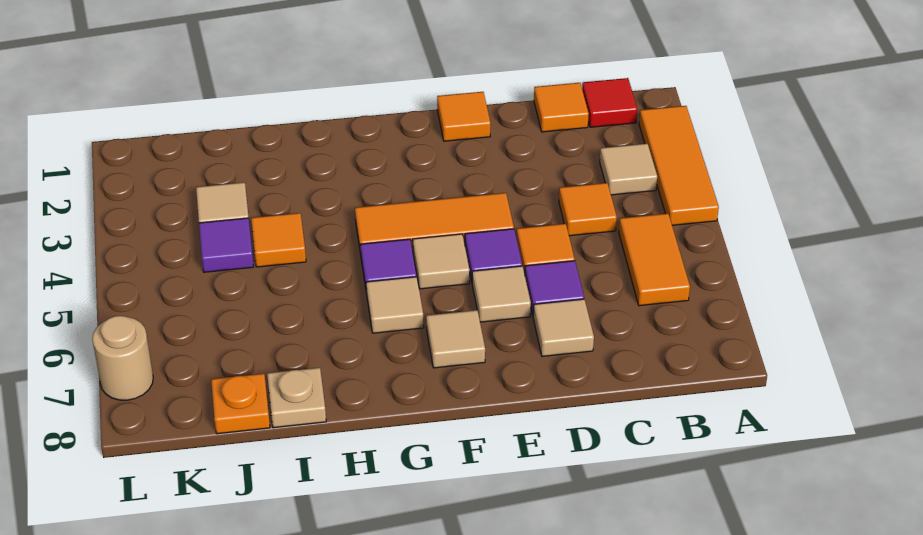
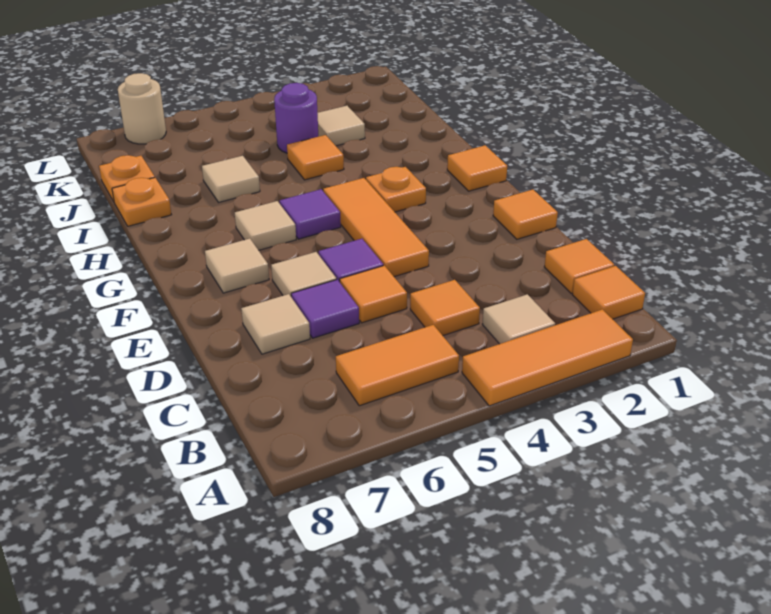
red 1x1 tile [582,78,637,127] -> orange 1x1 tile [573,266,645,319]
tan 1x1 tile [413,234,470,289] -> tan 1x1 tile moved to [202,156,260,202]
none -> orange 1x1 tile [447,145,507,191]
none -> orange 1x1 plate [366,167,426,212]
tan 1x1 plate [267,368,326,428] -> orange 1x1 plate [112,178,171,226]
purple 1x1 tile [199,218,254,272] -> purple 1x1 round brick [274,83,318,153]

